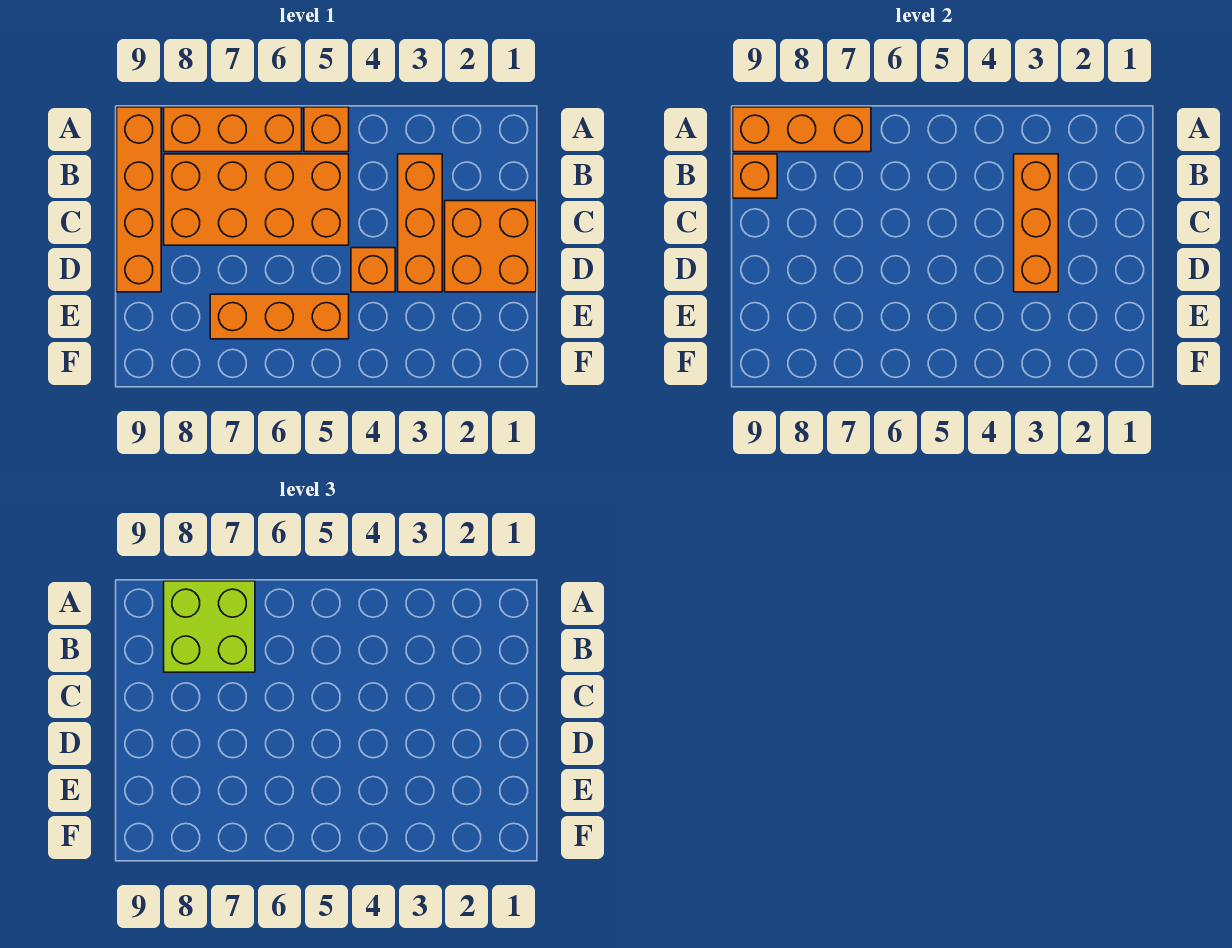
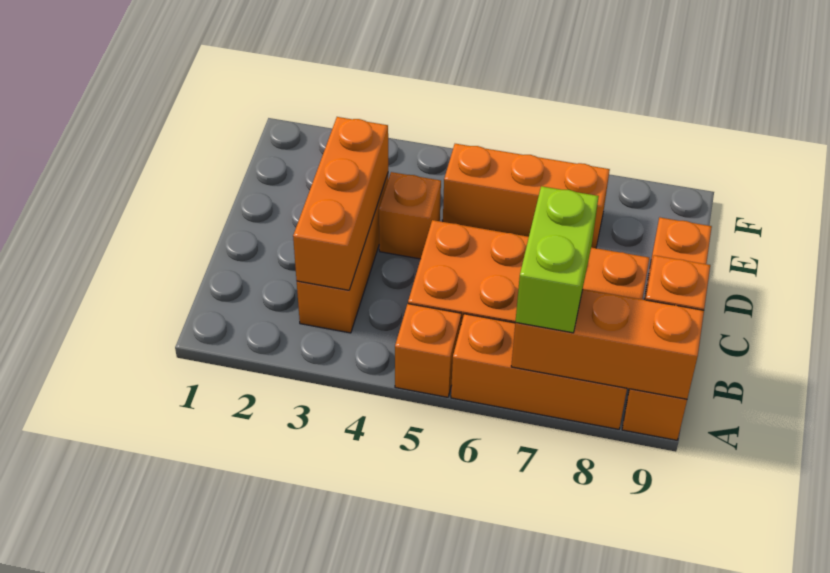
lime 2x2 brick [164,581,255,672] -> lime 1x2 brick [515,186,599,333]
orange 2x2 brick [445,201,536,292] -> none

